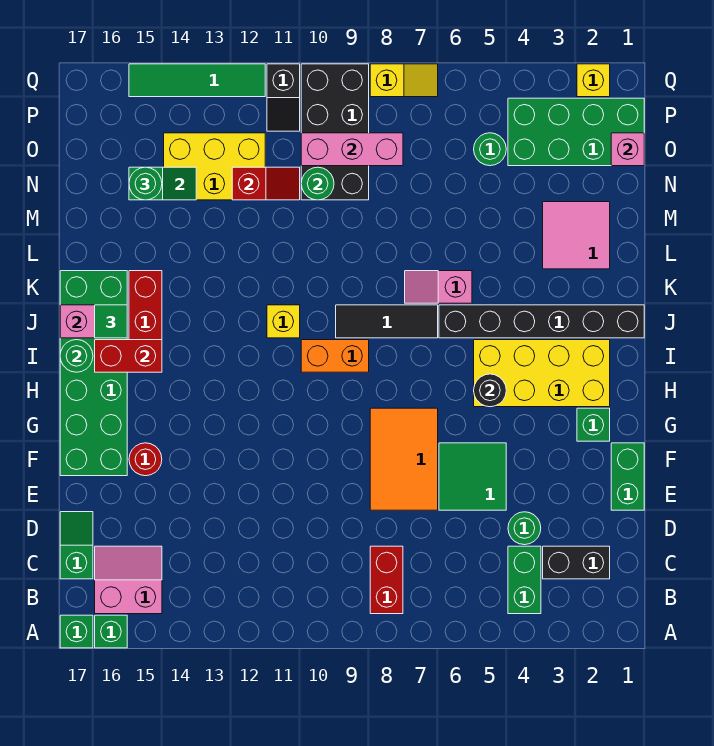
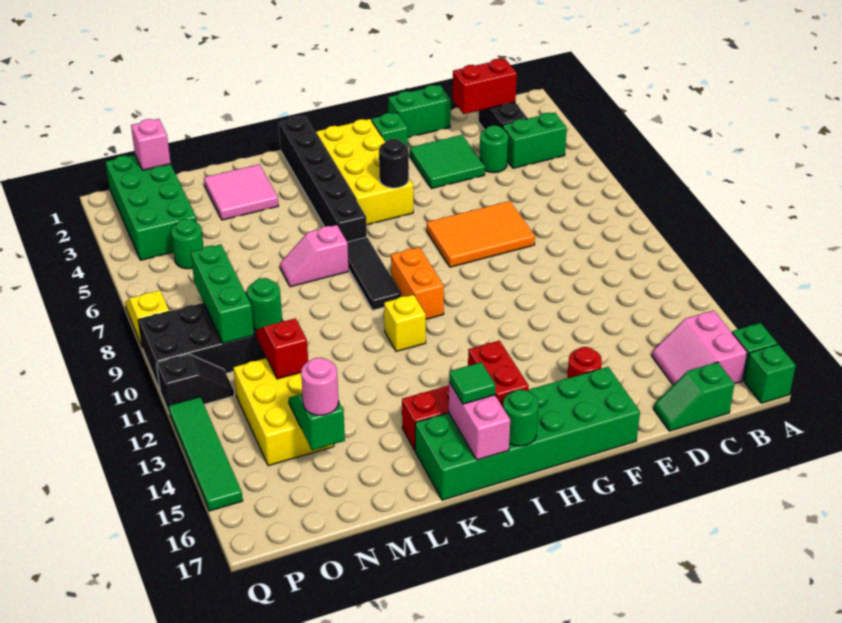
red 1x2 brick [370,546,403,614] -> red 1x2 brick moved to [453,59,517,114]
green 2x2 tile [439,443,506,510] -> green 2x2 tile moved to [410,135,485,189]
pink 1x2 slope [405,271,472,303] -> pink 1x2 slope turned to [280,225,349,287]
green 1x1 round brick [129,167,162,200] -> pink 1x1 round brick [301,358,339,415]
pink 1x3 brick [301,133,403,166] -> green 1x3 brick [191,244,254,344]
yellow 1x1 brick [577,64,610,97] -> none

